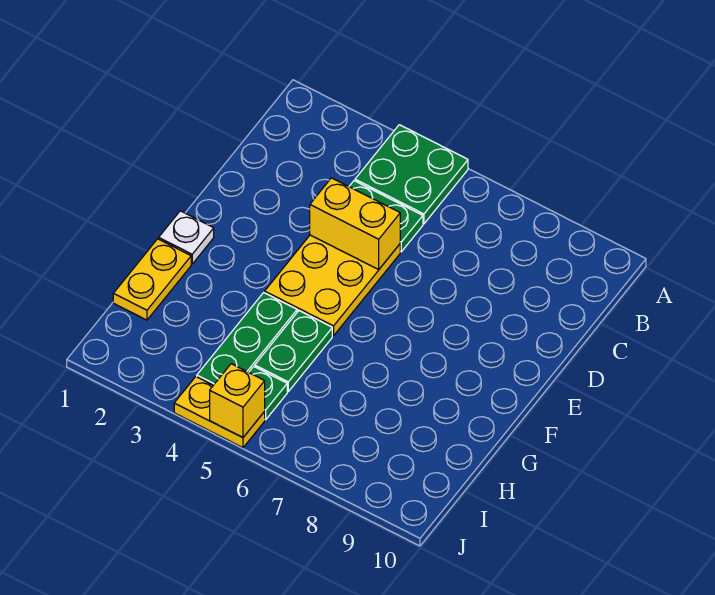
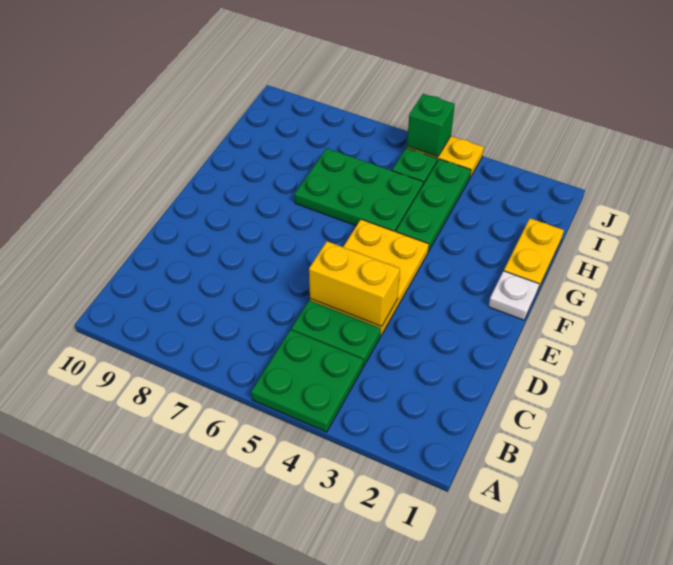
green 1x2 plate [255,311,332,392] -> green 2x3 plate [295,149,423,232]
yellow 1x1 brick [210,364,265,438] -> green 1x1 brick [407,94,455,157]

